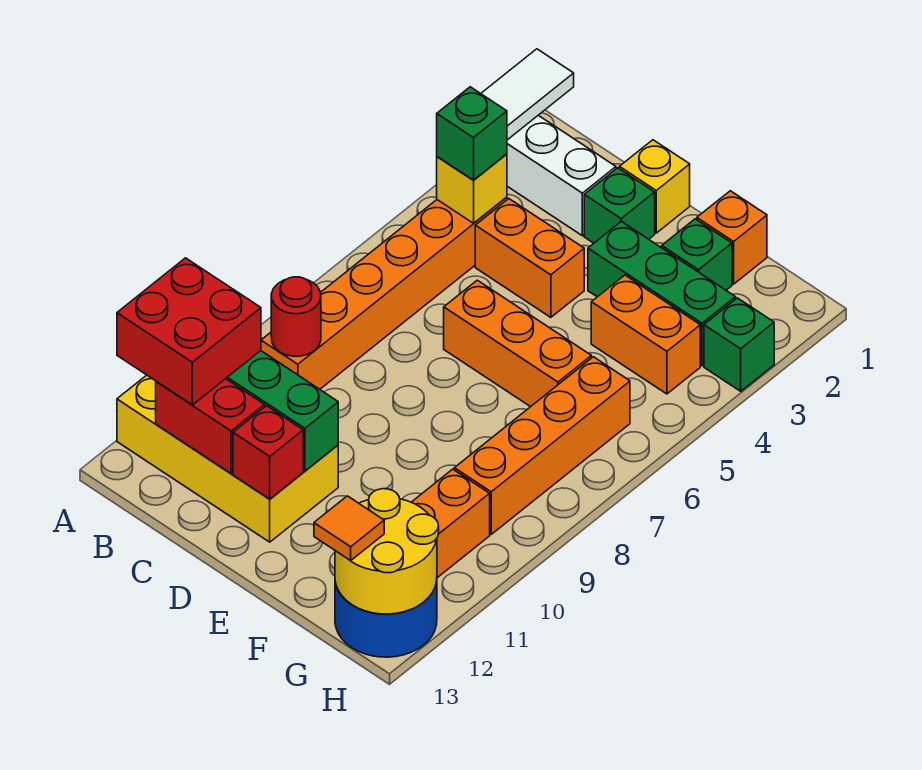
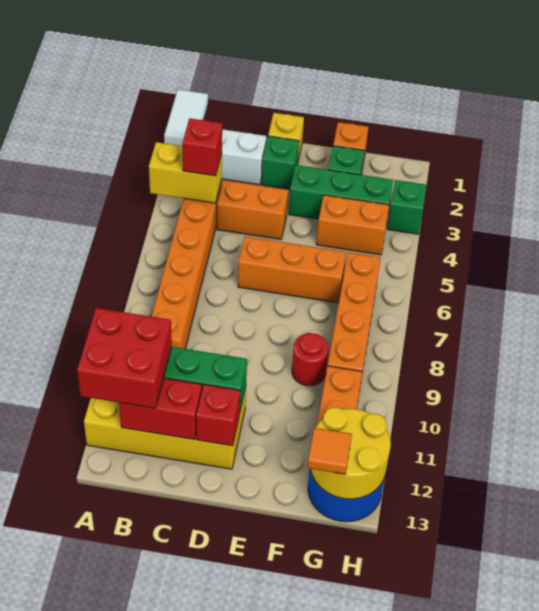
yellow 1x1 brick [437,154,507,223] -> yellow 1x2 brick [149,142,222,203]
green 1x1 brick [437,87,507,180] -> red 1x1 brick [182,118,222,176]
red 1x1 round brick [271,277,321,356] -> red 1x1 round brick moved to [292,333,329,386]

